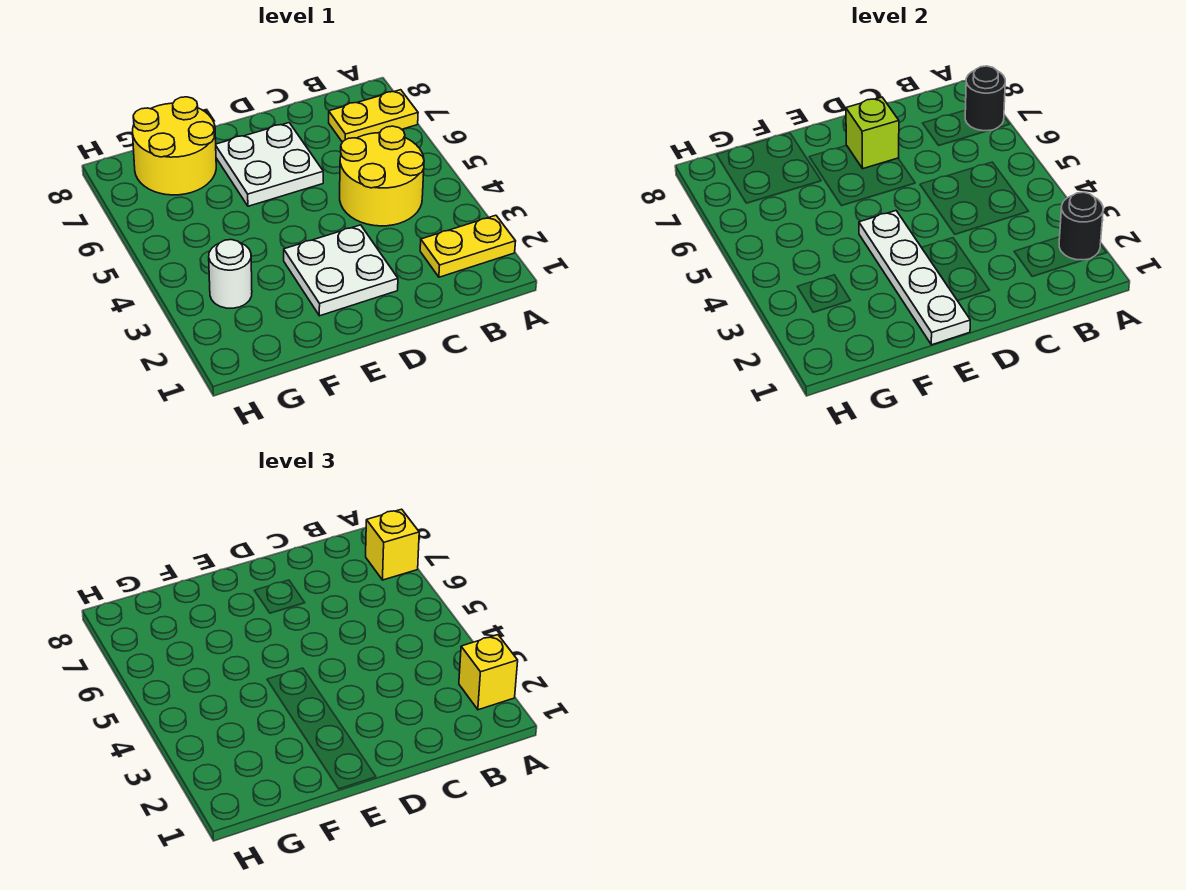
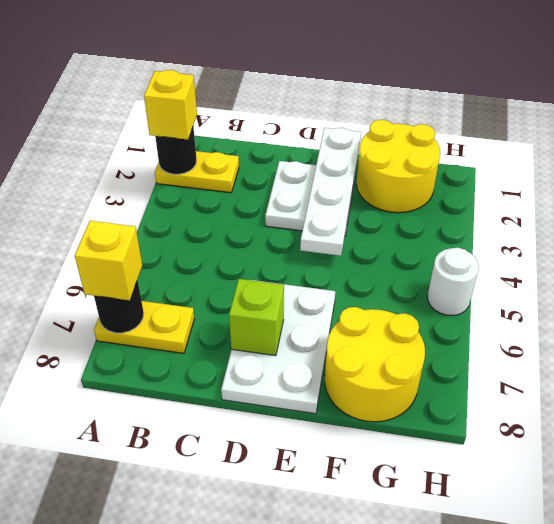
yellow 2x2 round brick [340,126,424,226] -> yellow 2x2 round brick moved to [357,120,440,213]
white 2x2 plate [216,123,323,206] -> white 2x3 plate [221,280,335,414]
white 1x1 round brick [209,240,252,308] -> white 1x1 round brick moved to [427,248,479,315]

